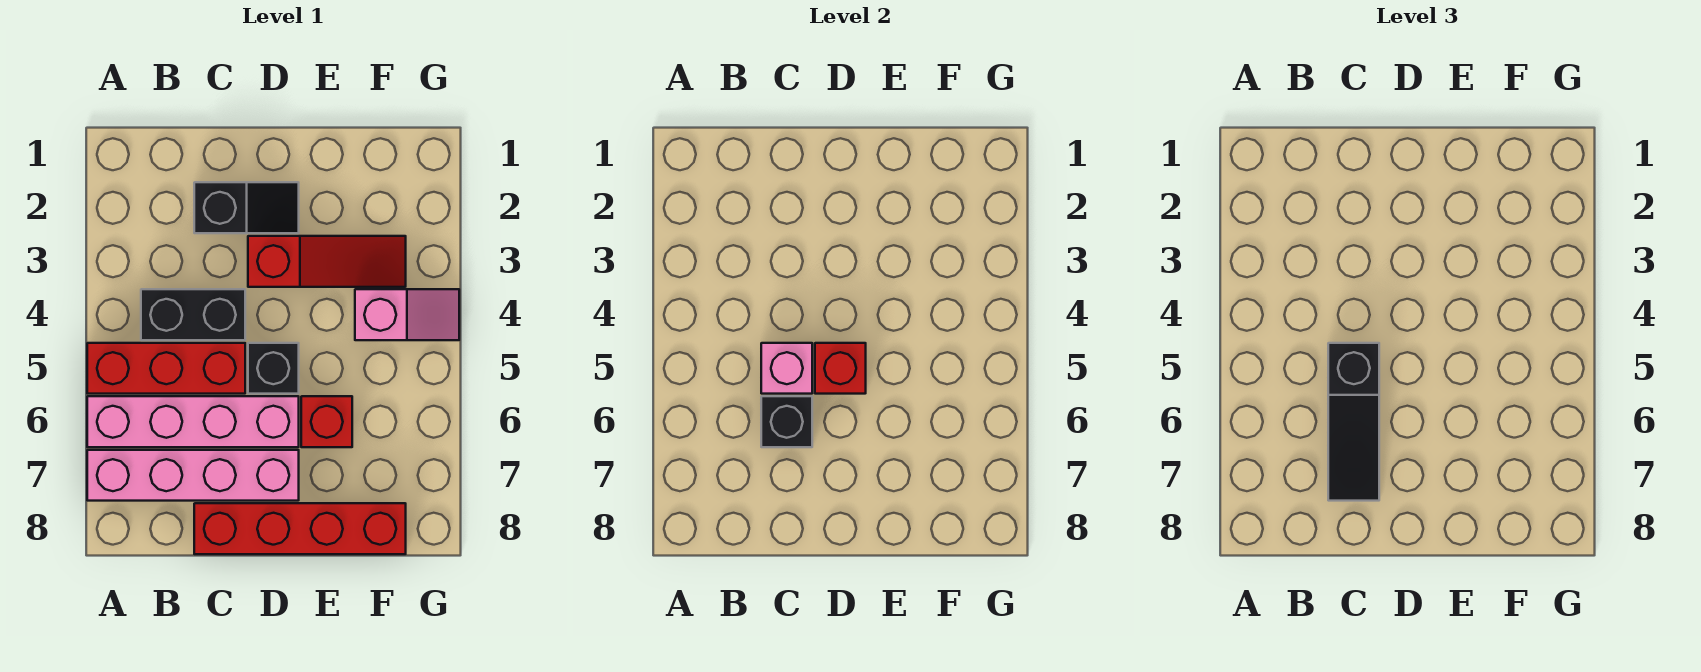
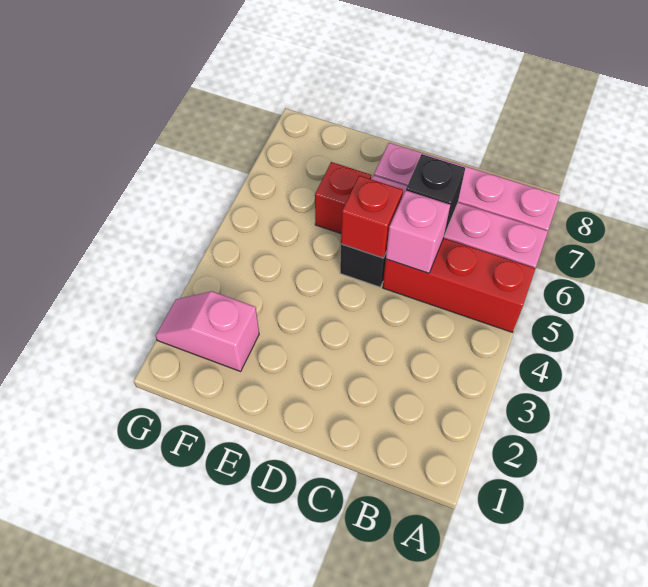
black 1x2 brick [141,289,245,340] -> none
black 1x2 slope [194,182,299,233] -> none
black 1x3 slope [1328,343,1379,501] -> none
red 1x4 brick [194,503,406,554] -> none
red 1x3 slope [248,236,406,287] -> none
pink 1x2 slope [355,289,459,340] -> pink 1x2 slope moved to [156,291,259,371]

